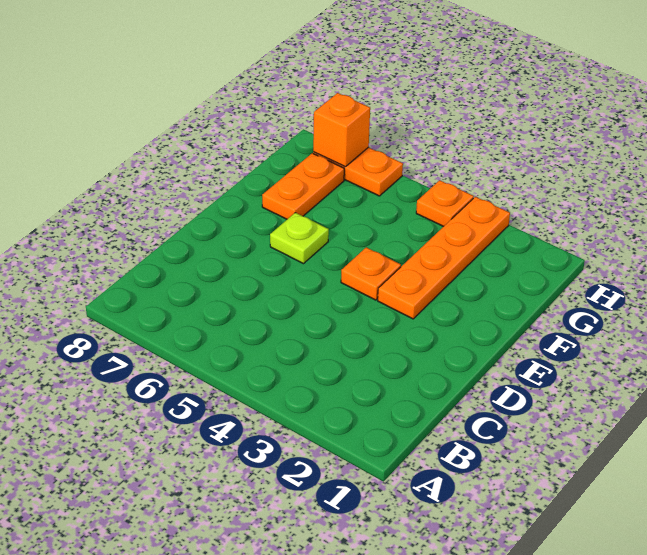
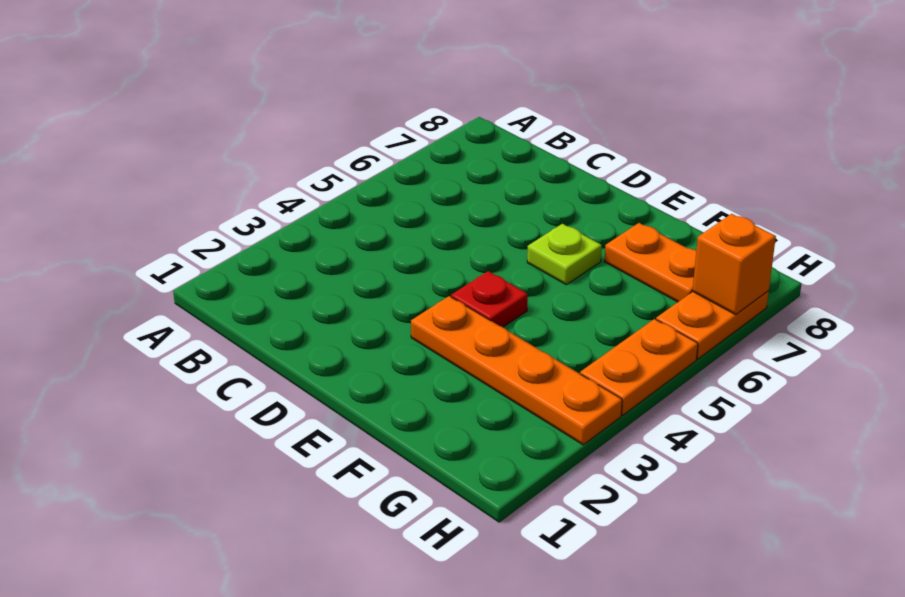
orange 1x1 plate [341,247,401,300] -> red 1x1 plate [451,271,528,327]
orange 1x1 plate [416,180,474,226] -> orange 1x2 plate [580,319,698,415]

